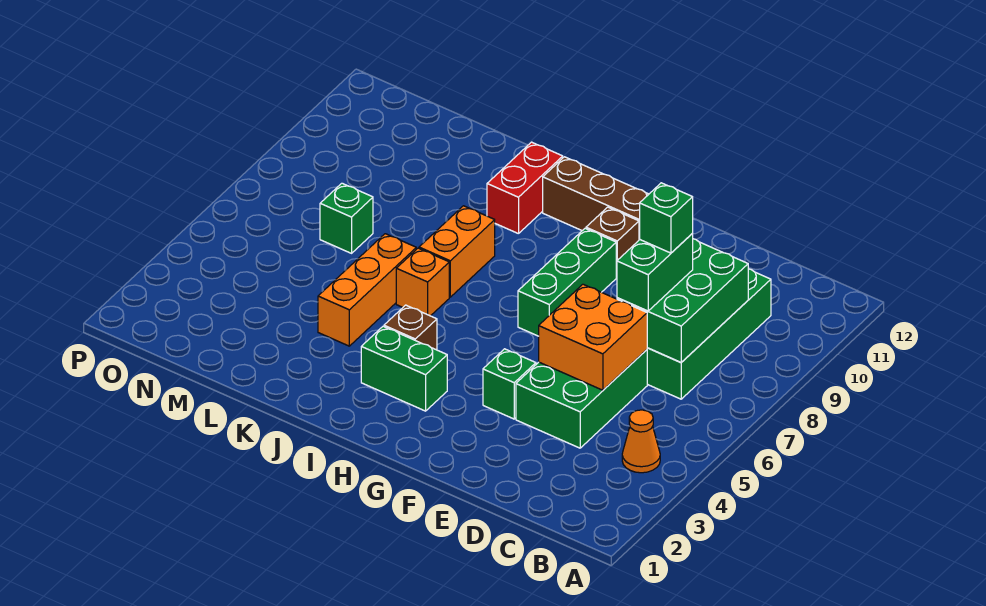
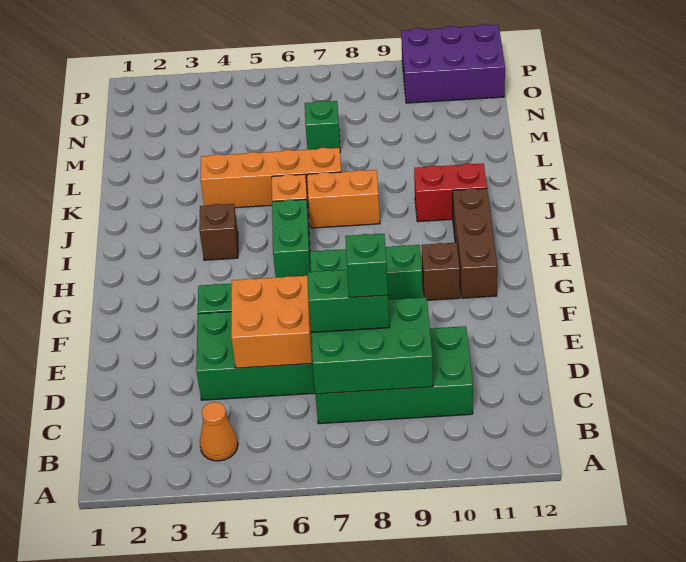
green 1x2 brick [361,326,447,411] -> green 1x2 brick moved to [272,199,311,278]
orange 1x3 brick [318,234,416,346] -> orange 1x4 brick [200,148,341,208]
none -> purple 2x3 brick [401,24,505,103]

